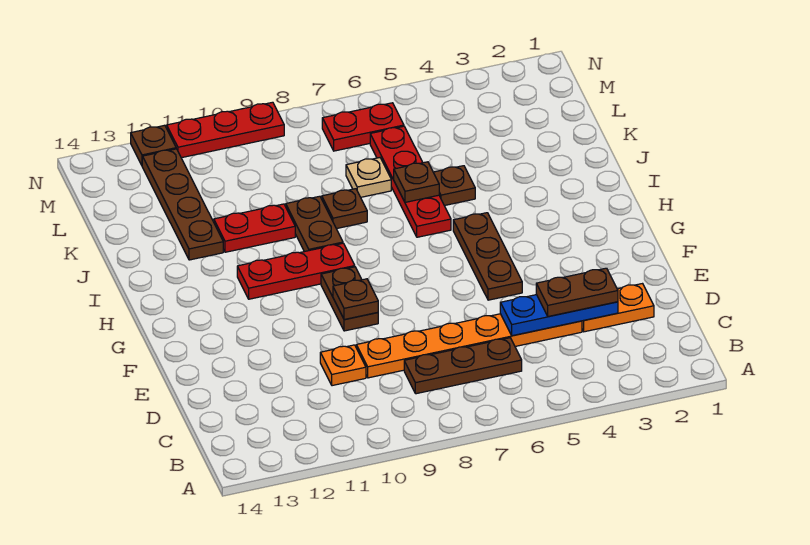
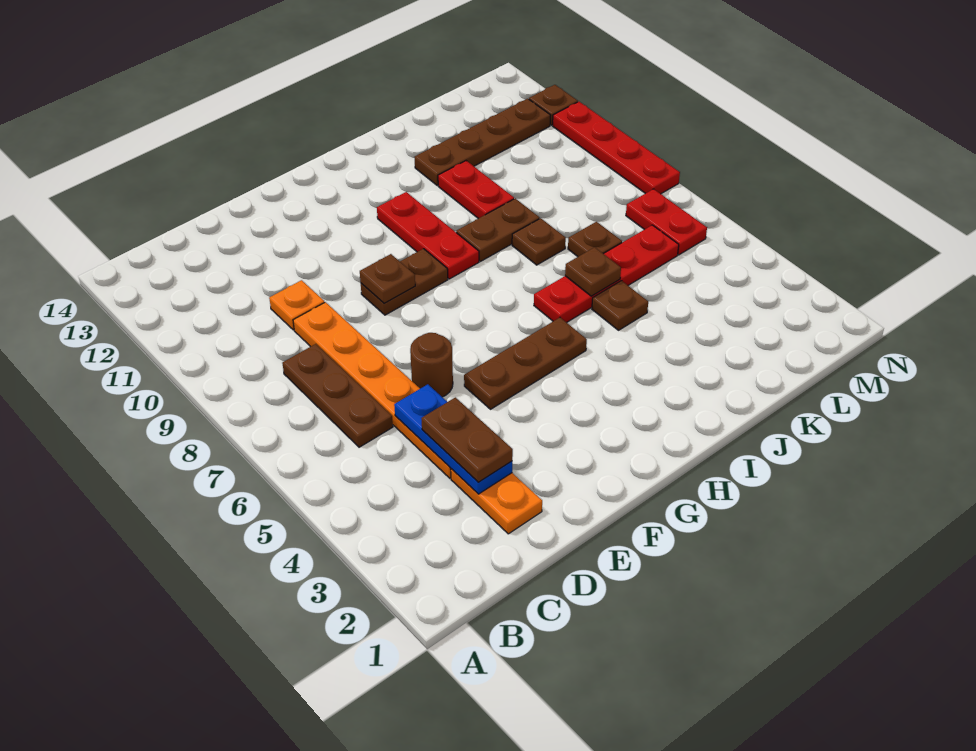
none -> brown 1x1 round brick [410,333,453,397]
tan 1x1 plate [346,158,391,197] -> brown 1x1 plate [568,222,622,257]
red 1x3 plate [167,102,284,158] -> red 1x4 plate [553,102,680,194]

